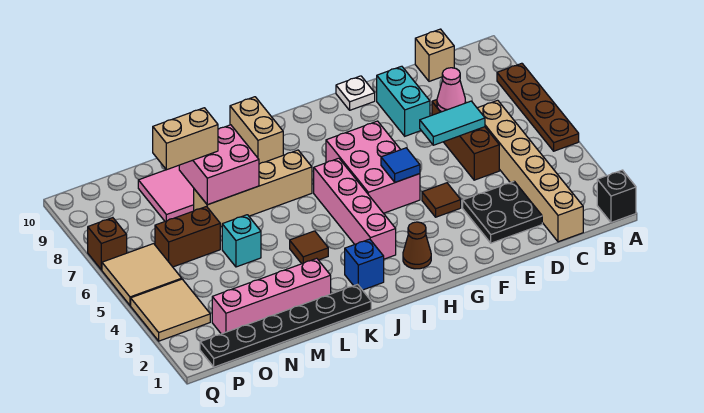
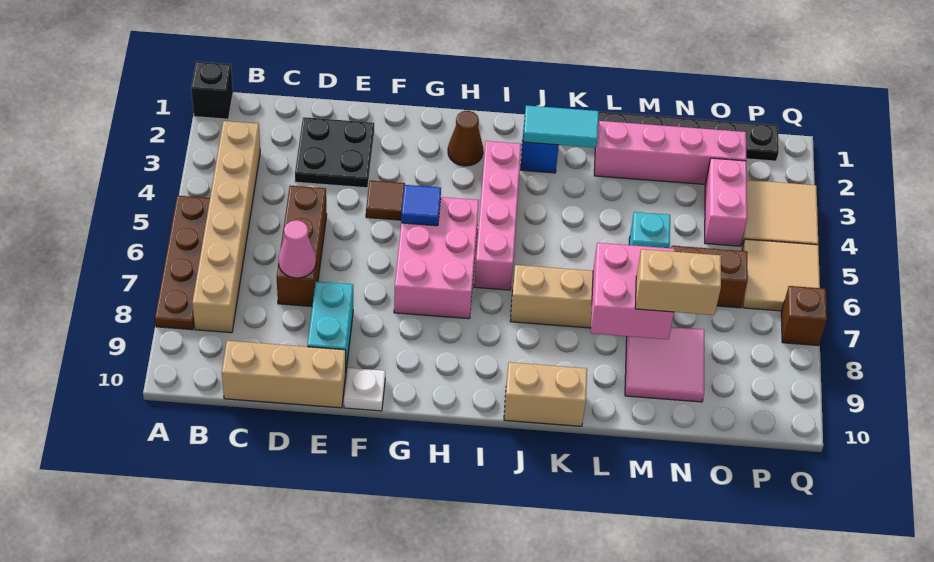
tan 1x6 brick [477,100,583,242] -> tan 1x6 brick moved to [192,121,260,333]
tan 1x1 brick [415,29,454,81] -> tan 1x3 brick [222,341,346,408]
cyan 1x2 tile [420,101,485,145] -> cyan 1x2 tile moved to [523,105,599,148]
tan 1x2 brick [230,97,283,164] -> tan 1x2 brick turned to [504,362,587,426]
brown 1x1 tile [290,231,328,264] -> none
none -> pink 1x2 brick [705,158,747,246]

